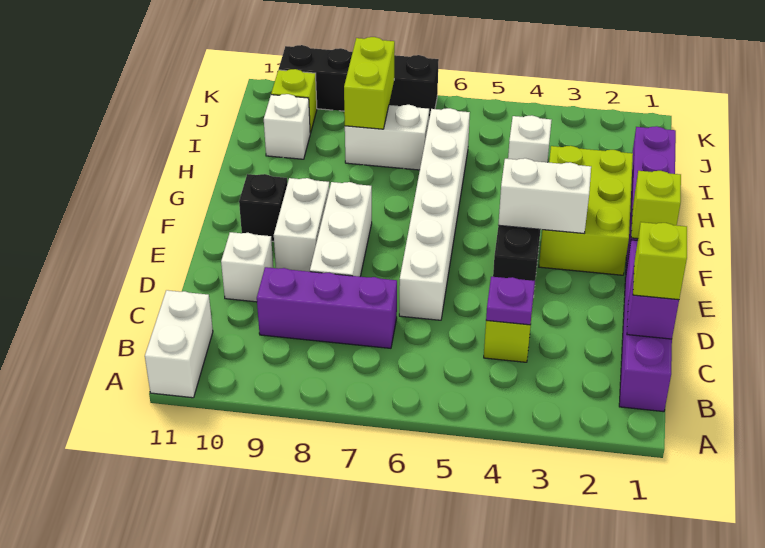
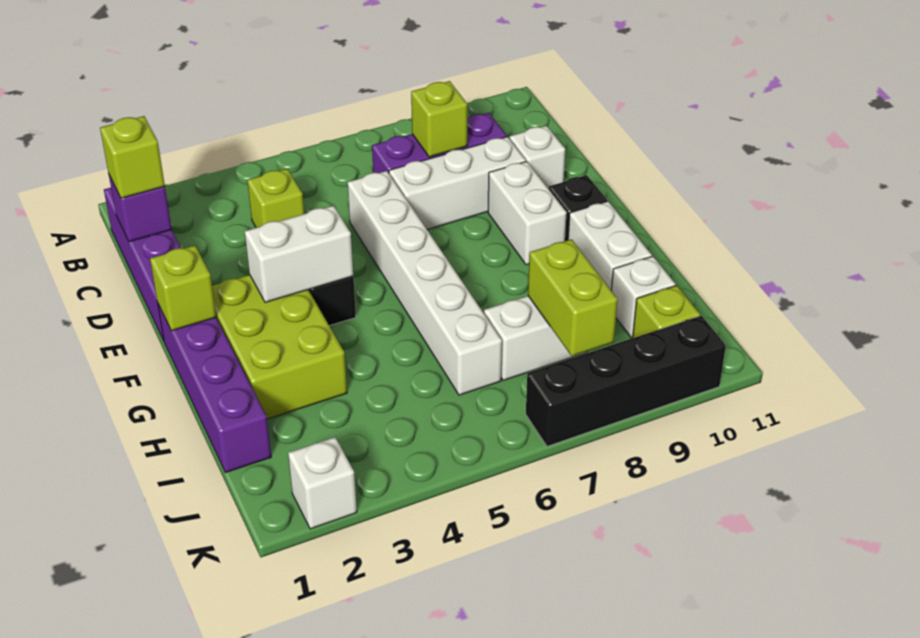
white 1x2 brick [145,290,213,398] -> white 1x2 brick moved to [568,201,652,291]
purple 1x1 plate [486,277,535,325] -> none
none -> lime 1x1 brick [411,81,467,157]
white 1x3 brick [310,182,372,277] -> white 1x3 brick turned to [389,137,526,230]
white 1x1 brick [508,115,551,162] -> white 1x1 brick moved to [288,437,357,529]

